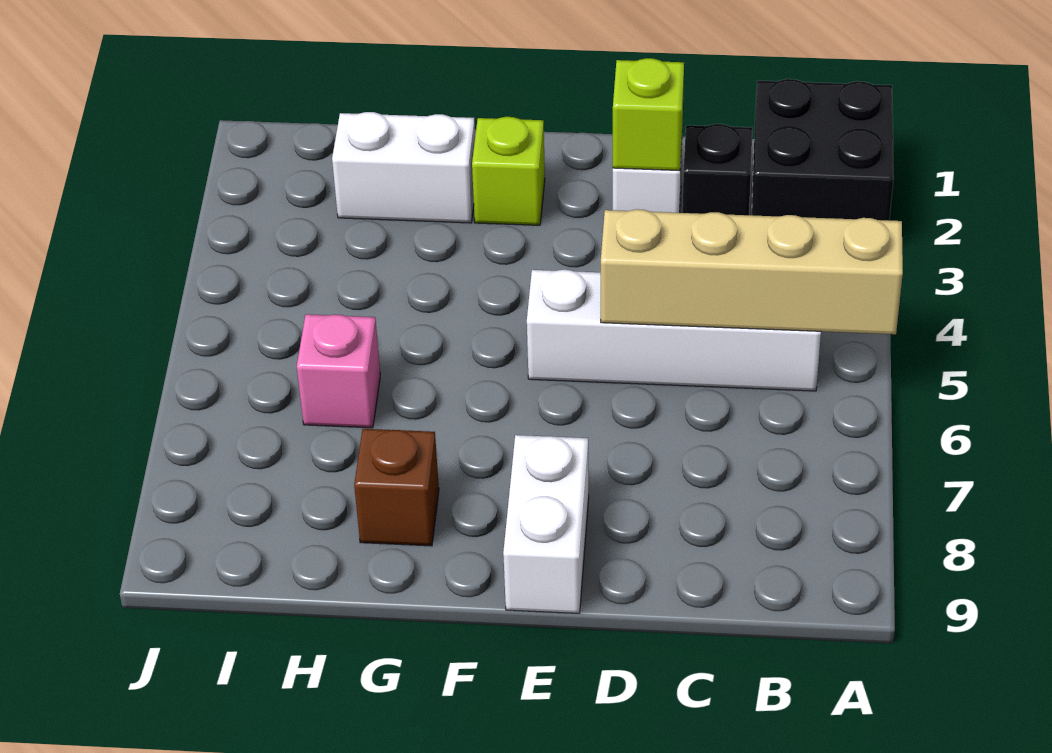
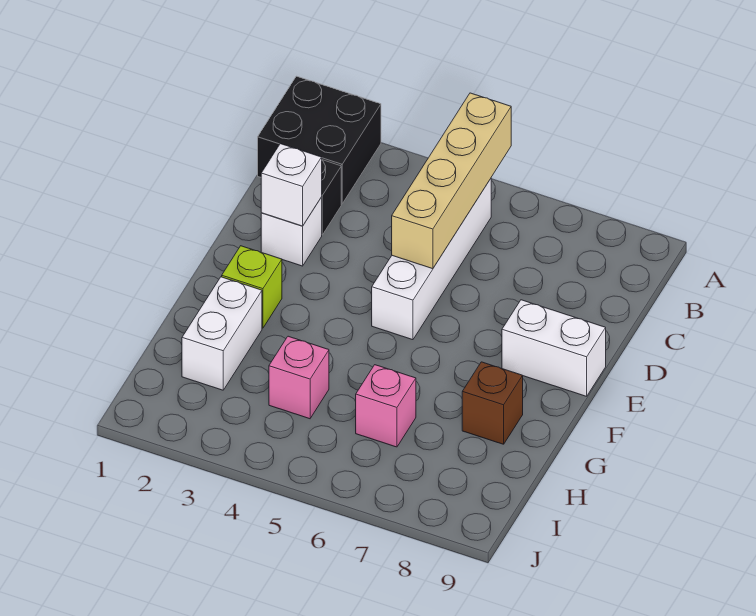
lime 1x1 brick [613,58,684,171] -> white 1x1 brick [261,144,322,226]
none -> pink 1x1 brick [269,336,329,419]

